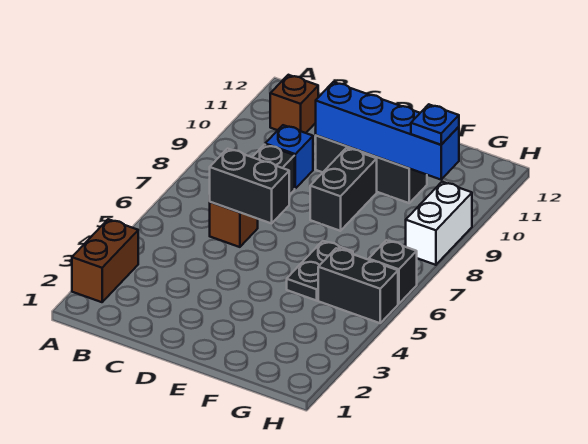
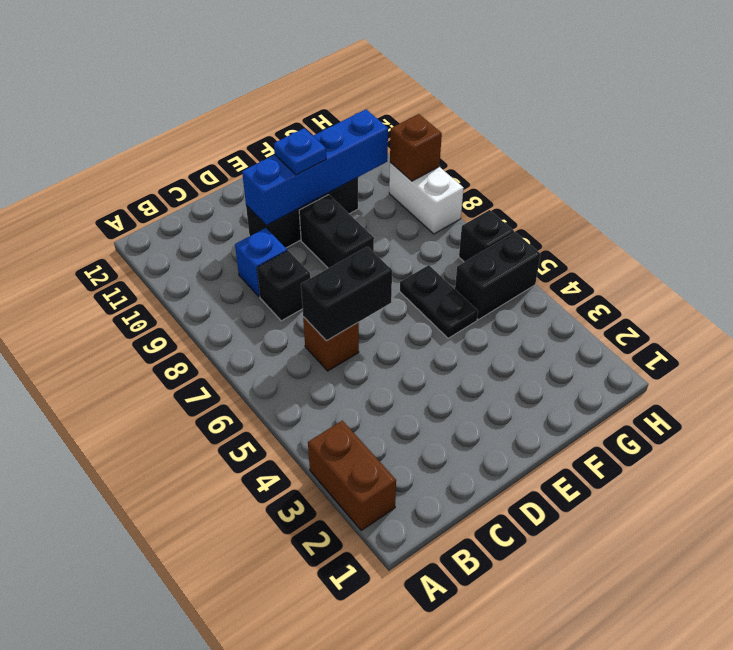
brown 1x1 brick [270,75,318,133] -> brown 1x1 brick moved to [390,114,442,181]
blue 1x1 plate [411,104,459,145] -> blue 1x1 plate moved to [274,128,326,175]

